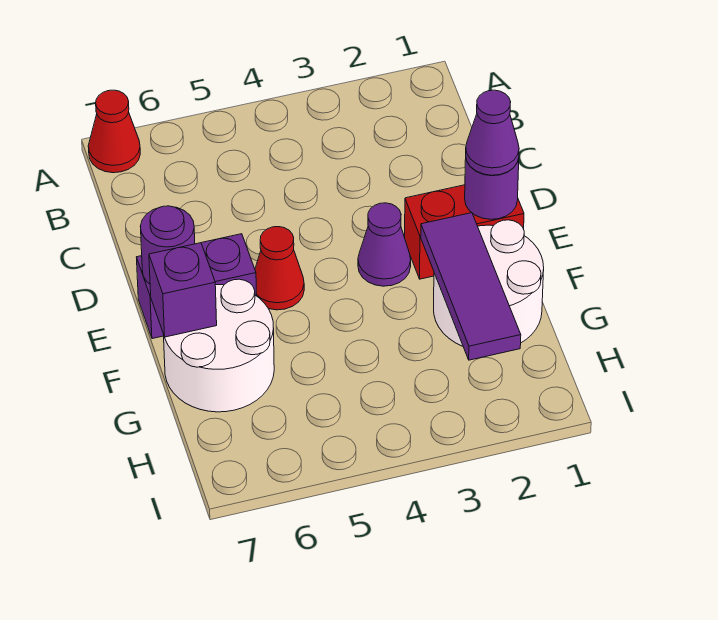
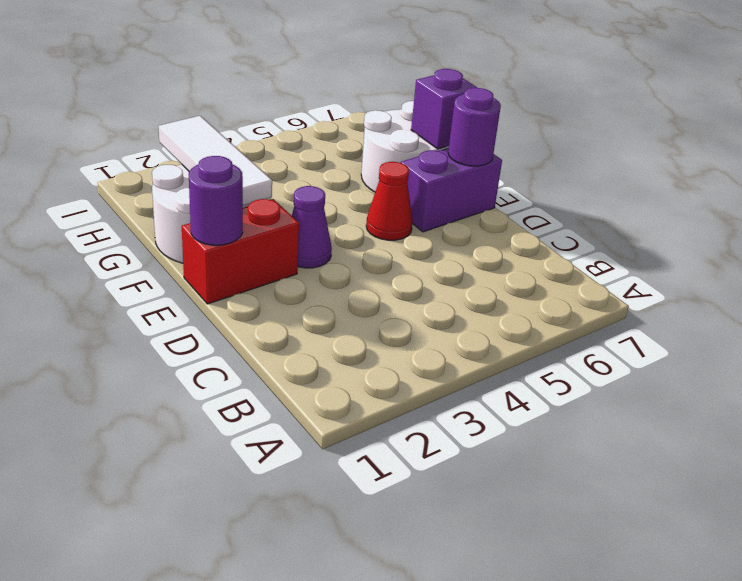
red 1x1 cone [88,90,140,173] -> none
purple 1x1 cone [466,90,519,175] -> none
purple 1x3 tile [421,213,521,360] -> white 1x3 tile [158,116,272,206]

